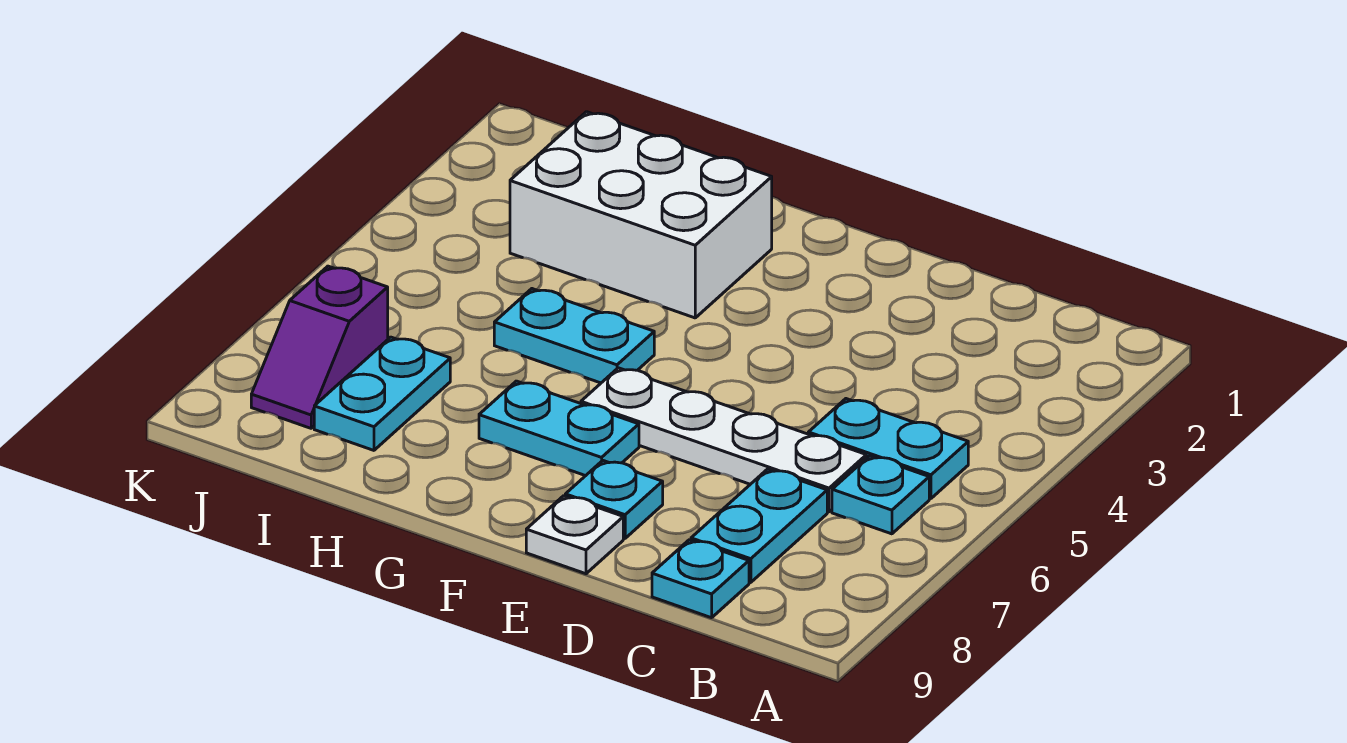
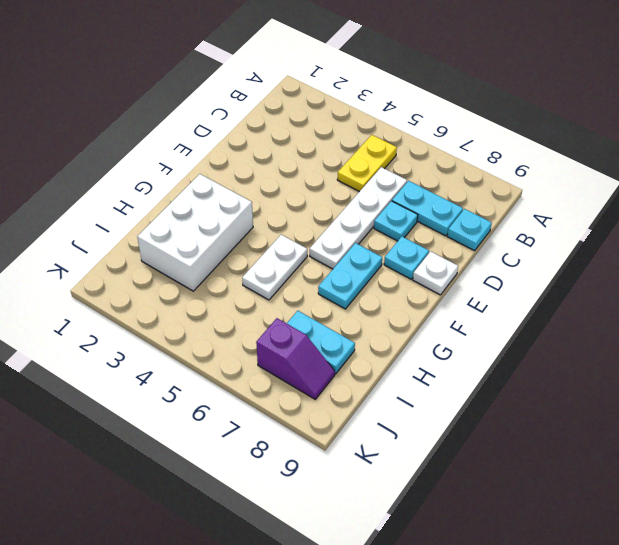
cyan 1x2 plate [808,399,968,499] -> yellow 1x2 plate [337,135,397,192]
cyan 1x1 plate [832,456,929,534] -> cyan 1x1 plate moved to [374,201,418,241]
cyan 1x2 plate [494,289,654,383] -> white 1x2 plate [242,235,307,300]

